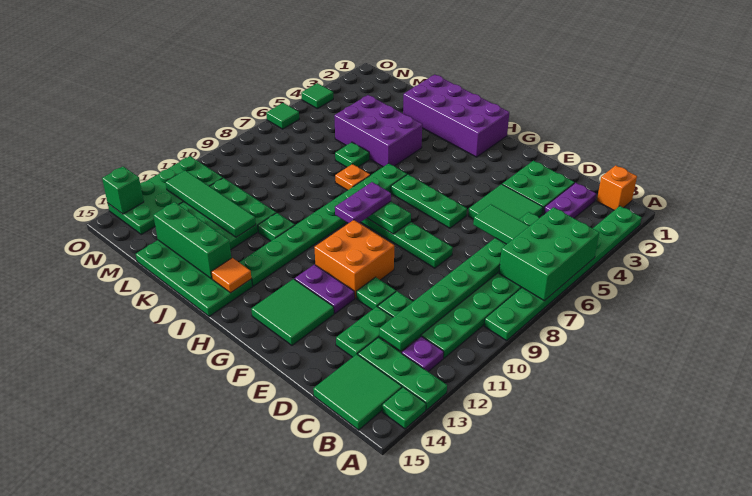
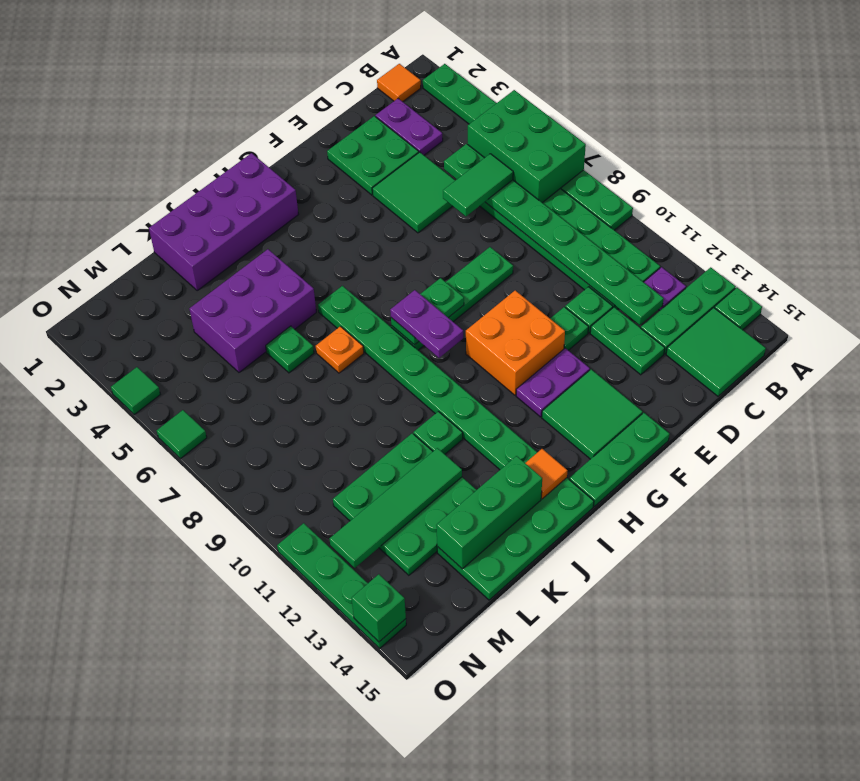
orange 1x1 brick [597,165,637,210] -> orange 1x1 tile [377,64,421,102]
green 1x3 plate [391,174,467,228] -> green 1x3 plate moved to [569,413,670,506]
green 2x4 plate [108,156,223,235] -> green 1x4 plate [277,523,406,648]

